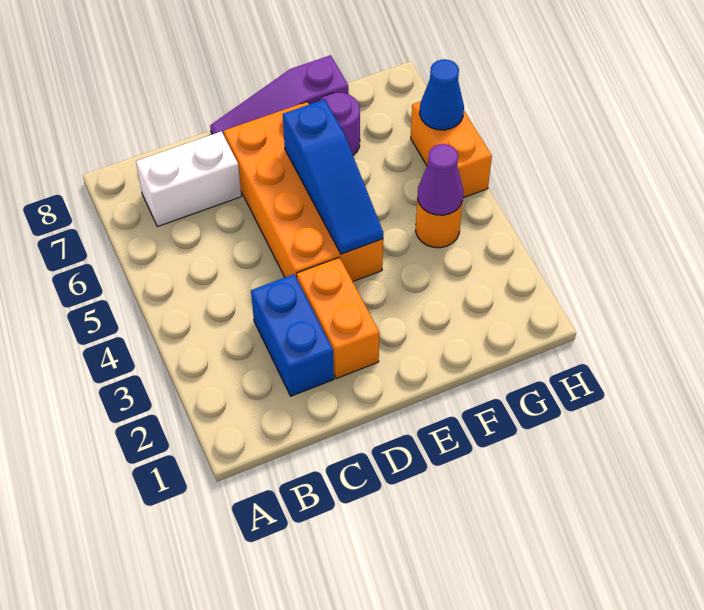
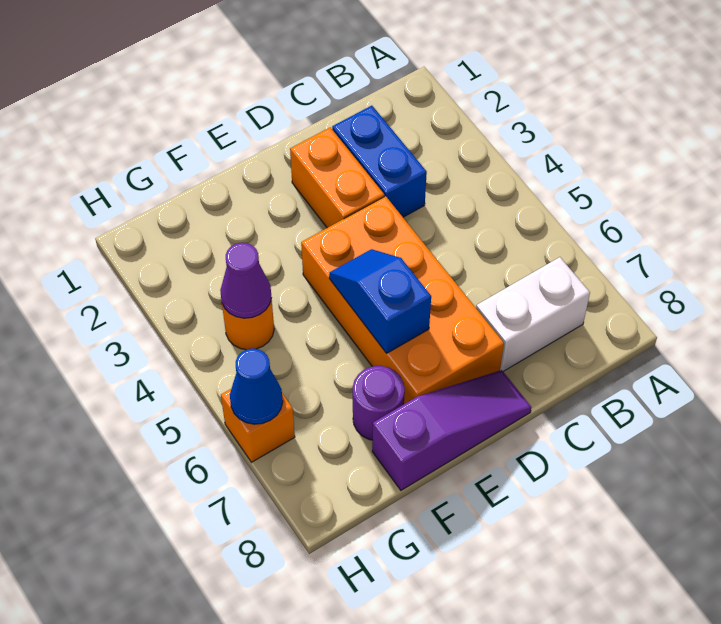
blue 1x3 slope [283,99,383,254] -> blue 1x2 slope [329,249,431,353]
orange 1x2 brick [411,101,492,198] -> orange 1x1 brick [221,389,295,462]

